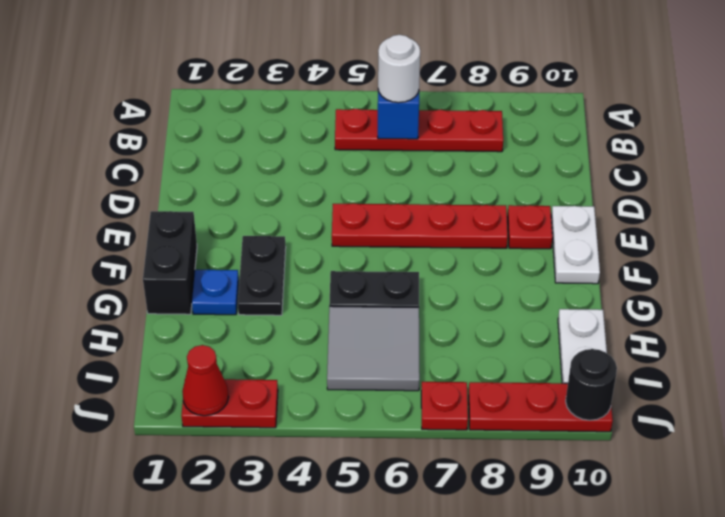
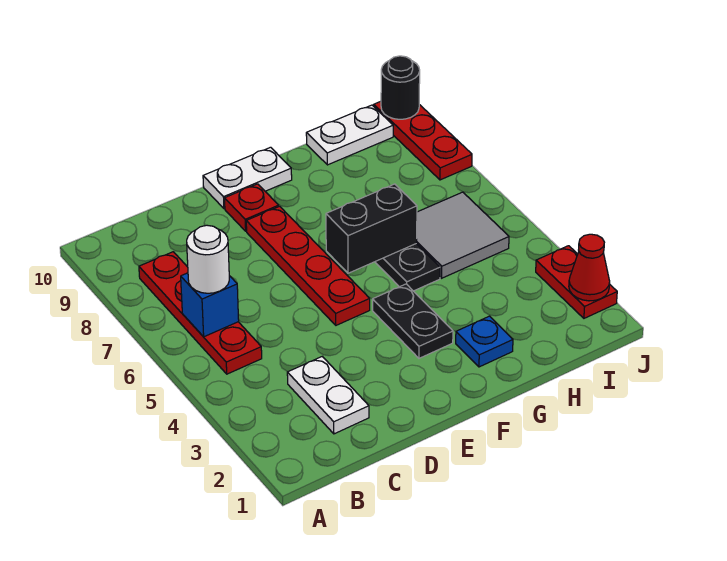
none -> white 1x2 plate [287,357,369,434]
black 1x2 brick [143,211,197,314] -> black 1x2 brick moved to [326,184,417,273]
black 1x2 plate [238,236,286,315] -> black 1x2 plate turned to [373,284,453,358]
red 1x1 plate [421,382,468,430] -> none

